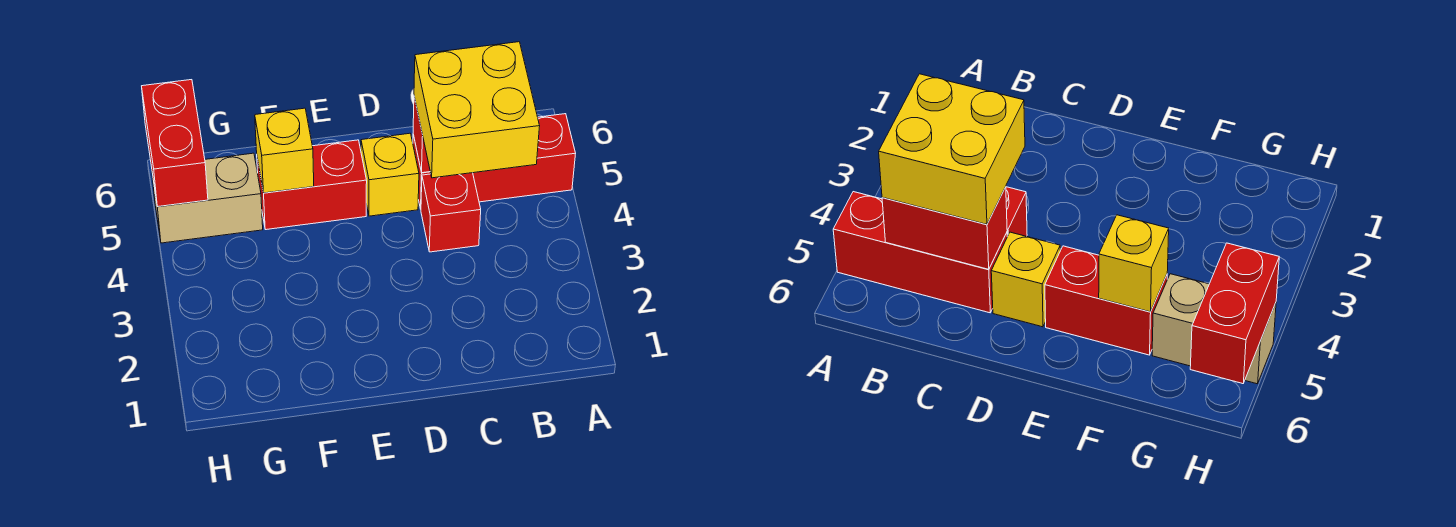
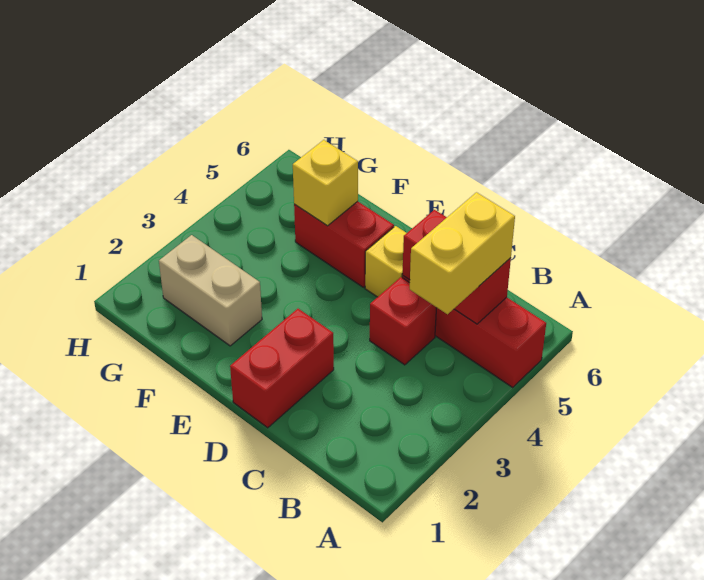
yellow 2x2 brick [414,42,540,178] -> yellow 1x2 brick [410,192,515,314]
tan 1x2 brick [152,153,263,243] -> tan 1x2 brick moved to [159,235,262,346]
red 1x2 brick [142,80,208,207] -> red 1x2 brick moved to [230,309,334,428]

